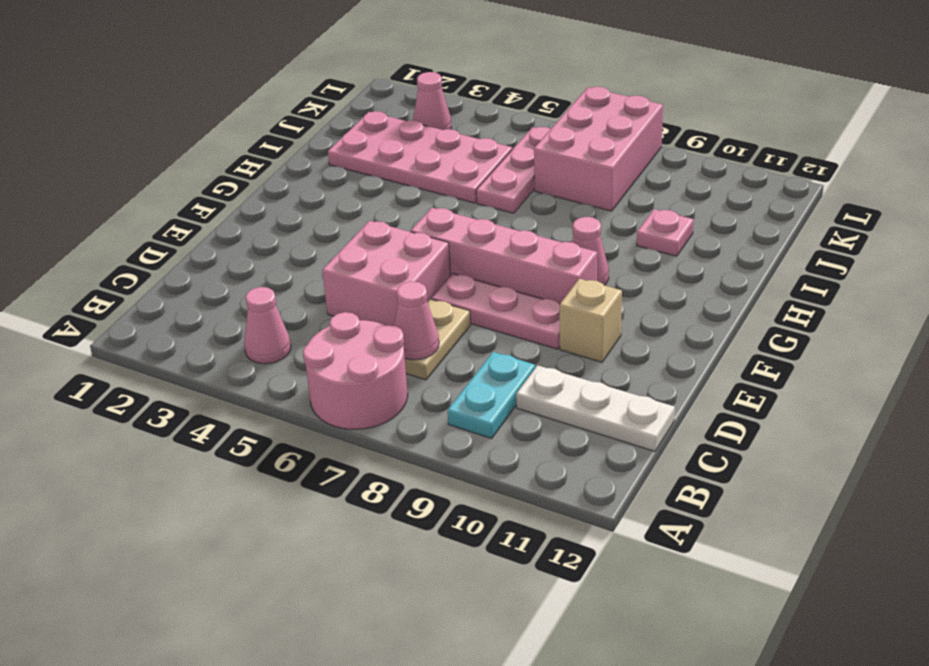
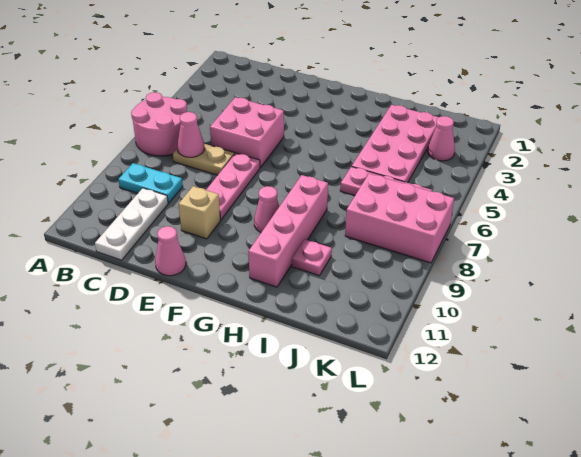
pink 1x1 cone [244,287,291,364] -> pink 1x1 cone moved to [155,226,186,276]
pink 1x4 brick [411,208,597,304] -> pink 1x4 brick moved to [248,175,328,287]

